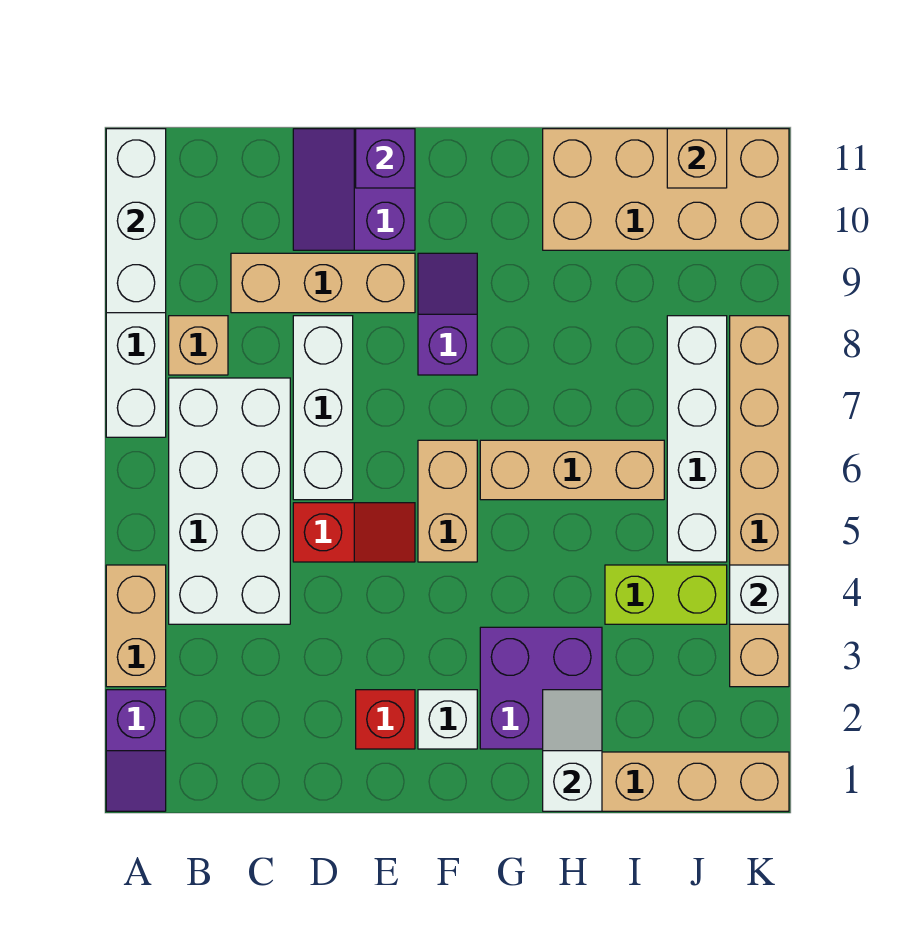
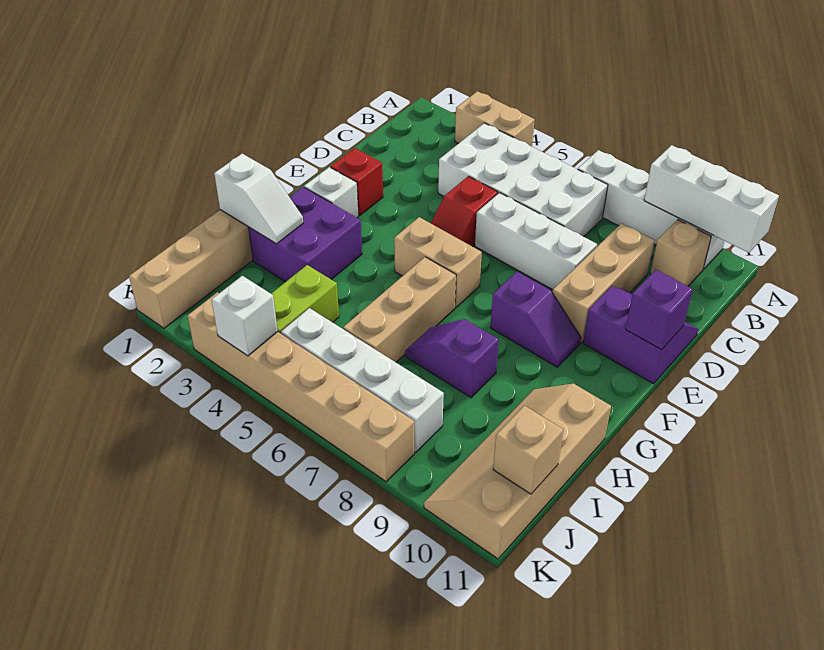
purple 1x2 slope [106,690,166,811] -> purple 1x2 slope moved to [405,319,499,398]
tan 1x1 brick [169,316,228,375] -> tan 1x1 brick moved to [650,220,711,286]
tan 2x4 brick [543,129,789,250] -> tan 2x4 slope [424,383,611,559]

